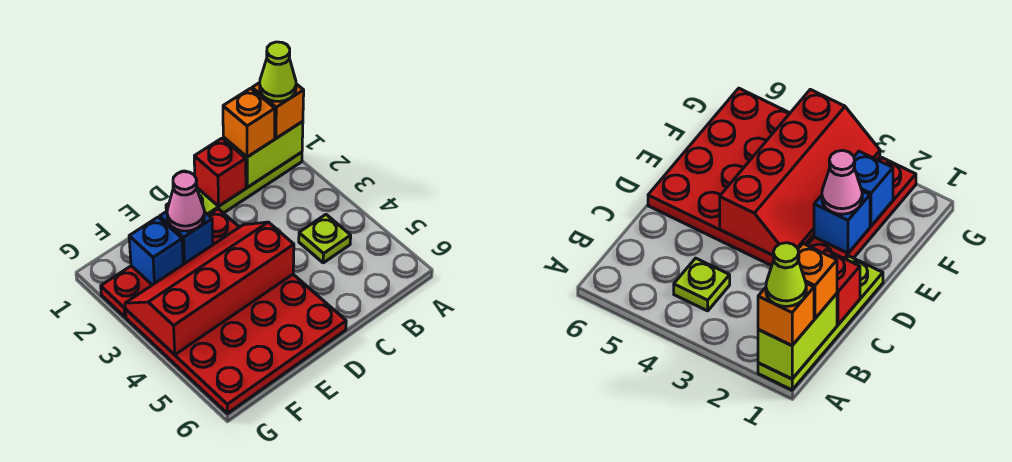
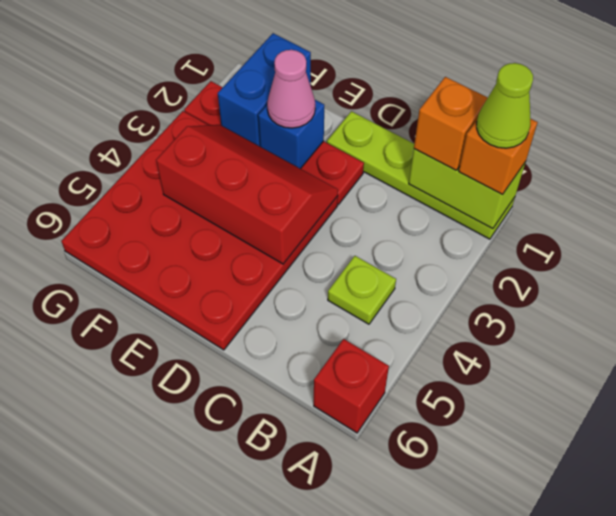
red 1x1 brick [194,138,246,206] -> red 1x1 brick moved to [314,339,389,433]
red 2x4 slope [125,222,294,355] -> red 2x3 slope [156,125,338,264]
blue 1x1 brick [129,217,183,285] -> blue 1x2 brick [218,33,311,146]

